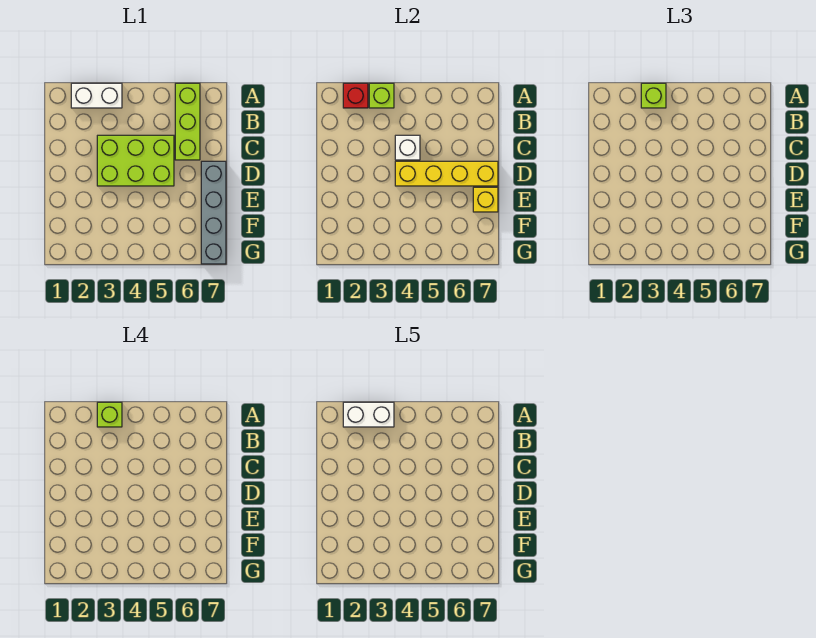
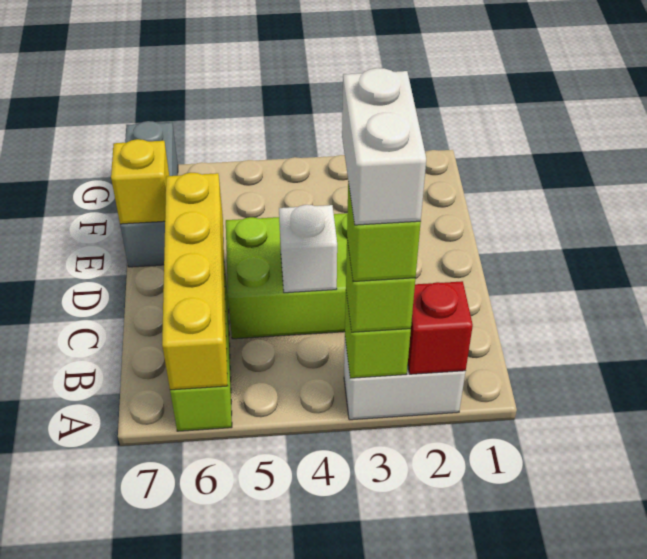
white 1x2 brick [343,402,394,427] -> white 1x2 brick turned to [342,68,426,225]
yellow 1x4 brick [395,161,498,186] -> yellow 1x4 brick turned to [162,173,227,390]
grey 1x4 brick [201,161,226,264] -> grey 1x3 brick [120,121,178,267]

